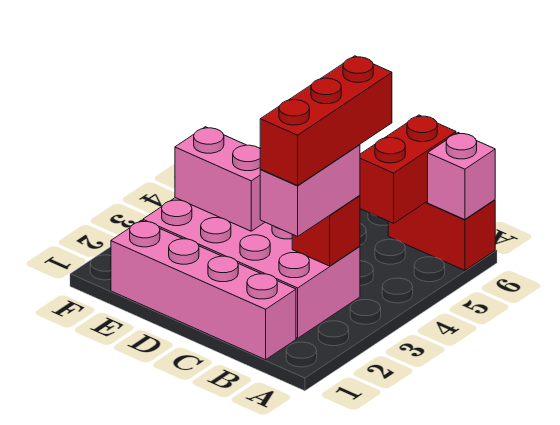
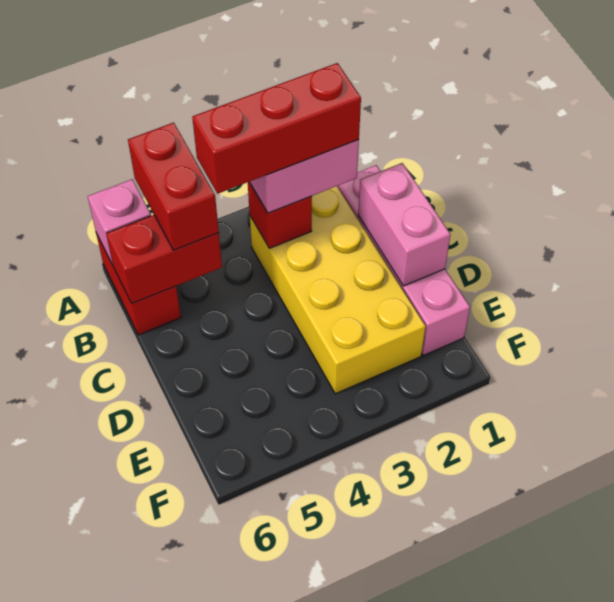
none -> red 1x2 brick [128,123,219,250]
pink 2x4 brick [143,198,360,338] -> yellow 2x4 brick [250,186,426,394]
pink 1x2 brick [175,127,265,231] -> pink 1x2 brick moved to [358,163,451,286]

